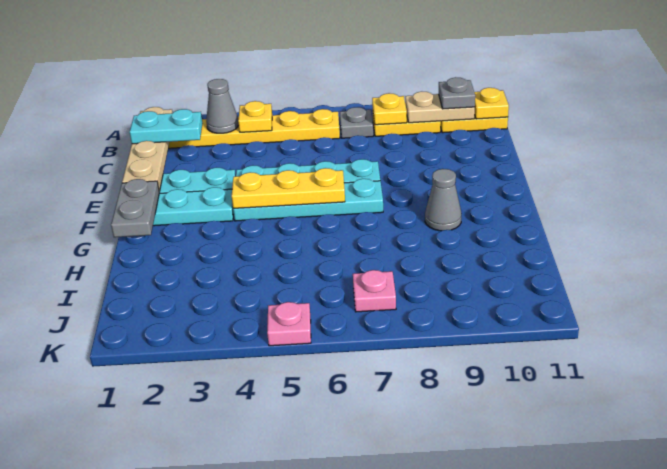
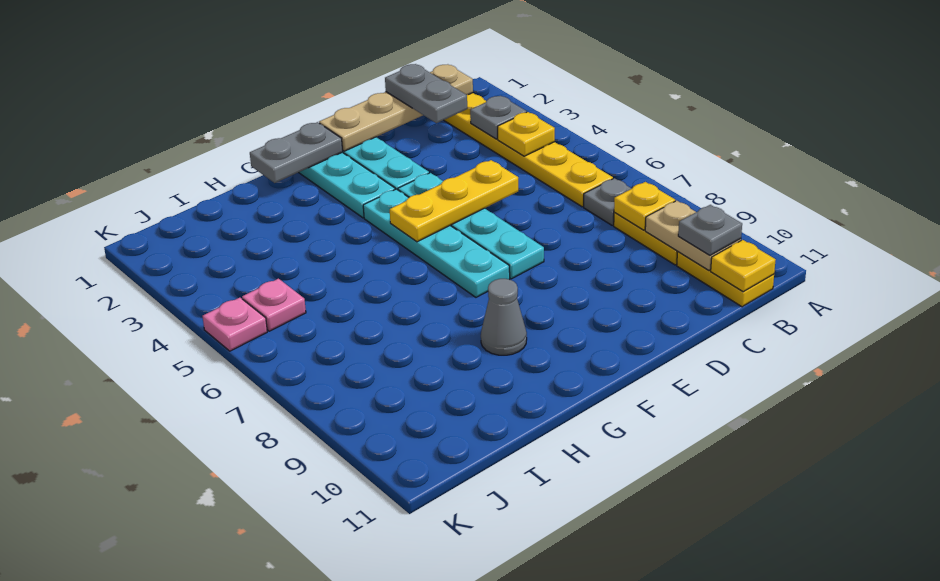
grey 1x1 cone [206,79,239,133] -> grey 1x1 plate [470,96,527,139]
cyan 1x2 plate [130,109,202,144] -> grey 1x2 plate [385,64,467,123]
yellow 1x3 plate [232,168,345,208] -> yellow 1x3 plate turned to [390,160,518,242]
pink 1x1 plate [353,270,396,312] -> pink 1x1 plate moved to [242,279,306,331]

